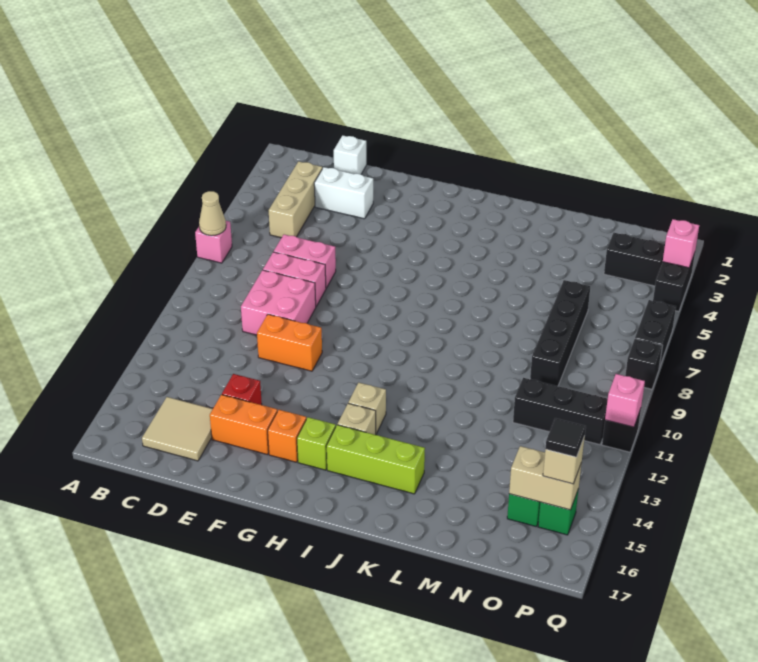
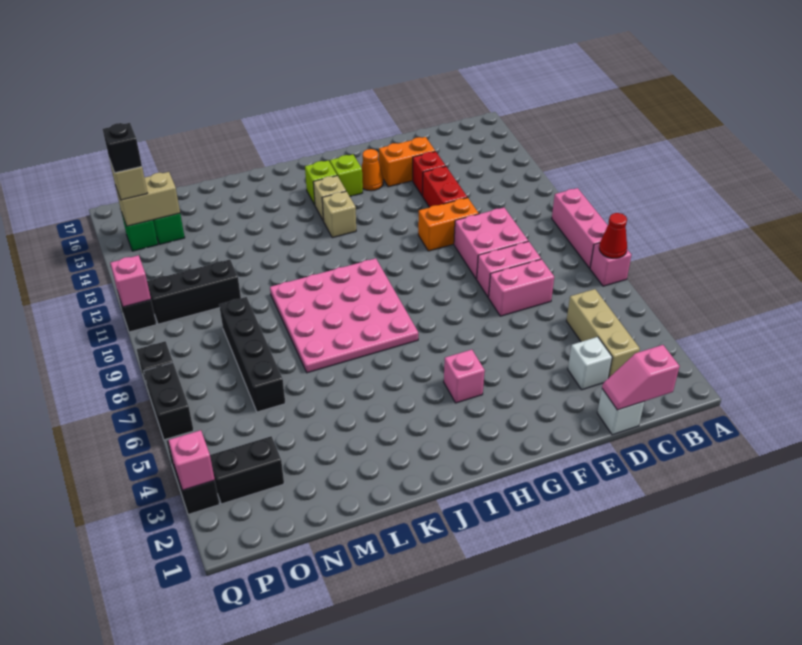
tan 1x1 cone [199,191,226,236] -> red 1x1 cone [599,213,627,258]
none -> pink 1x3 brick [552,188,608,268]
none -> pink 1x2 slope [602,345,680,410]
tan 2x2 tile [142,397,213,461] -> none
white 1x2 brick [314,167,373,219] -> white 1x1 brick [568,337,612,390]
none -> red 1x2 brick [422,166,467,207]
orange 1x1 brick [268,410,306,462] -> orange 1x1 cone [361,149,383,191]
none -> pink 1x1 brick [444,350,485,403]
none -> pink 4x4 plate [270,258,418,373]
lime 1x3 brick [326,425,425,494] -> lime 1x1 brick [305,160,337,205]
black 1x1 tile [545,418,586,457] -> black 1x1 brick [103,123,142,173]

